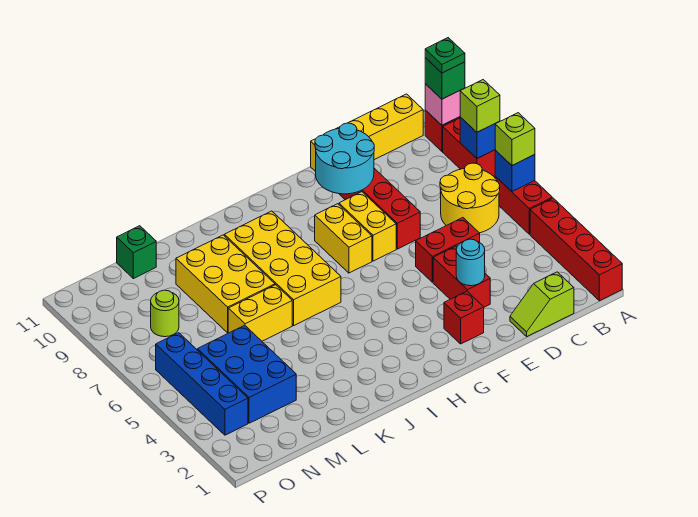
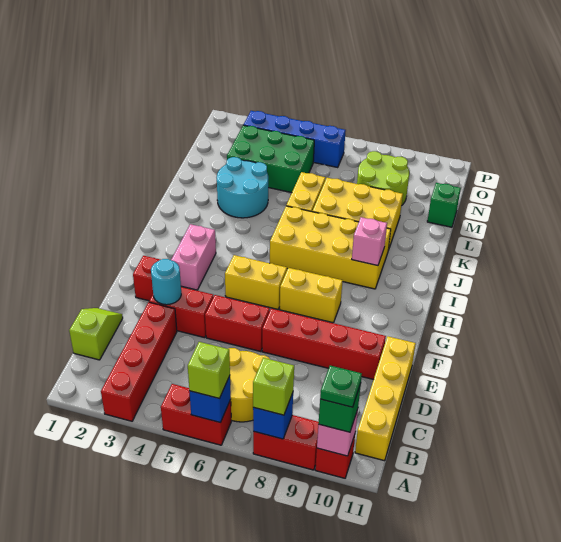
red 1x4 brick [530,198,622,301] -> red 1x4 brick turned to [101,302,177,421]
red 1x2 brick [416,218,480,282] -> red 1x2 brick turned to [205,295,270,351]
cyan 2x2 round brick [315,123,374,194] -> cyan 2x2 round brick moved to [217,157,268,218]
yellow 1x2 brick [339,192,396,261] -> yellow 1x2 brick moved to [225,255,287,309]
none -> pink 1x2 brick [171,224,216,290]
none -> pink 1x1 brick [352,217,387,266]
blue 2x3 brick [197,325,296,423] -> green 2x3 brick [227,125,314,193]
lime 1x1 round brick [151,290,179,337] -> lime 2x2 round brick [357,151,409,205]

